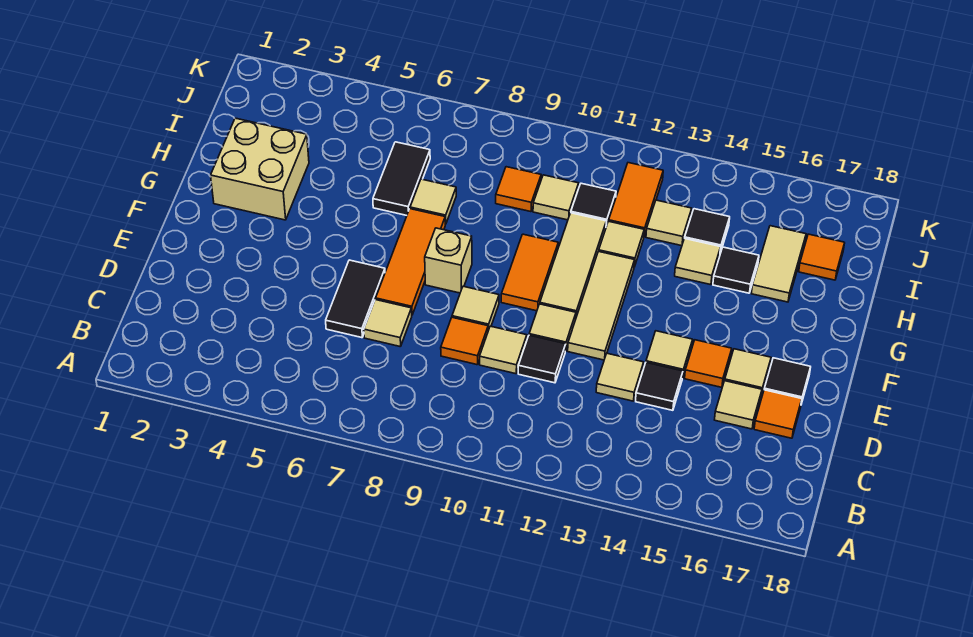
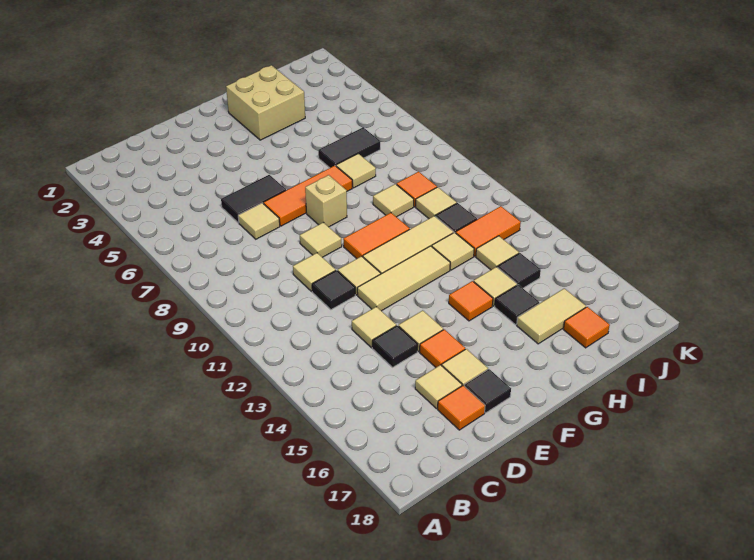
orange 1x1 tile [441,317,488,365] -> orange 1x1 tile moved to [449,281,493,321]
none -> tan 1x1 tile [373,184,414,217]

